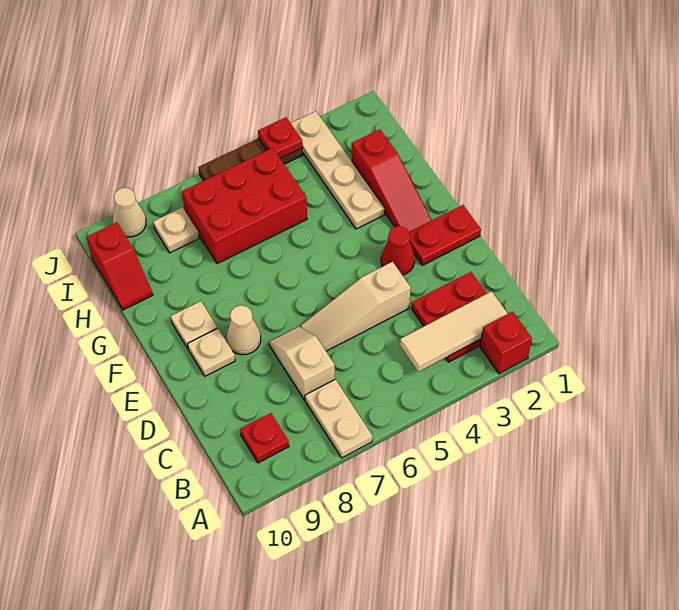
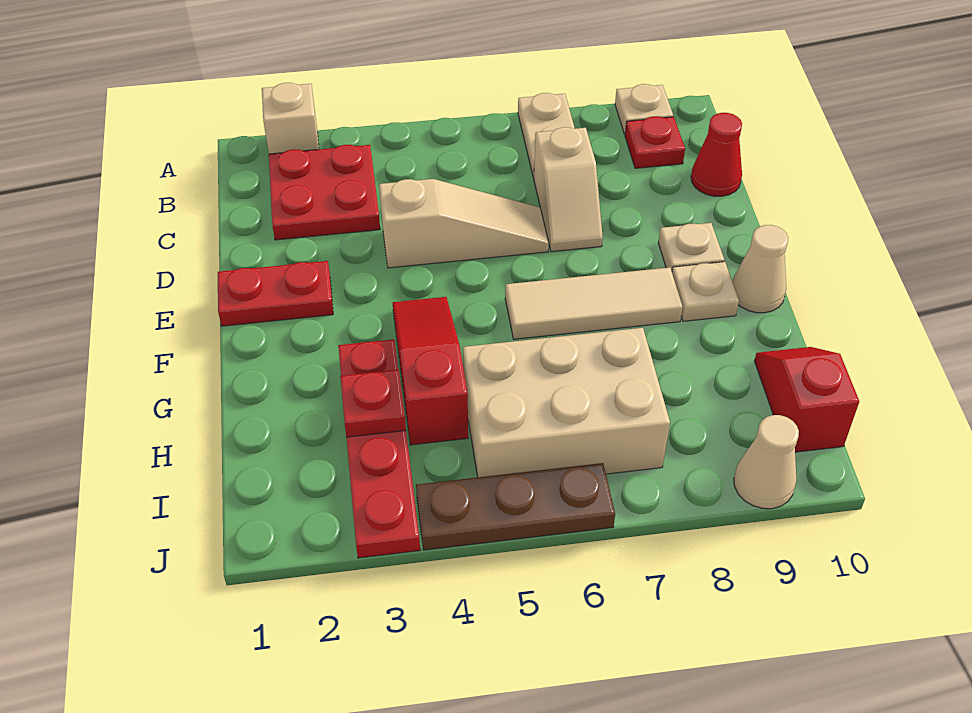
red 1x1 brick [480,312,532,374] -> tan 1x1 brick [262,83,319,154]
tan 1x3 tile [400,291,508,372] -> tan 1x3 tile moved to [505,267,683,339]
red 1x1 cone [381,226,415,275] -> red 1x1 cone moved to [691,113,742,196]
tan 1x1 cone [226,305,261,355] -> tan 1x1 cone moved to [732,225,788,313]
red 1x3 slope [352,129,432,232] -> red 1x3 slope moved to [393,297,468,445]
tan 1x4 plate [291,111,385,229] -> red 1x4 plate [338,339,420,558]
red 2x3 brick [182,148,307,264] -> tan 2x3 brick [463,328,670,477]
tan 1x1 plate [153,207,199,253] -> tan 1x1 plate moved to [615,84,673,134]
red 1x1 plate [258,117,303,159] -> red 1x1 plate moved to [340,370,406,437]

